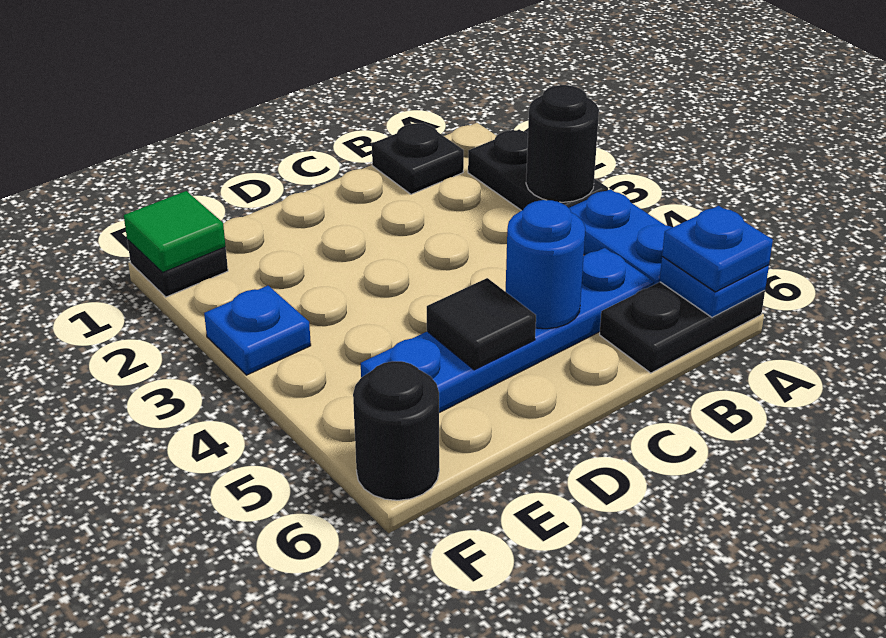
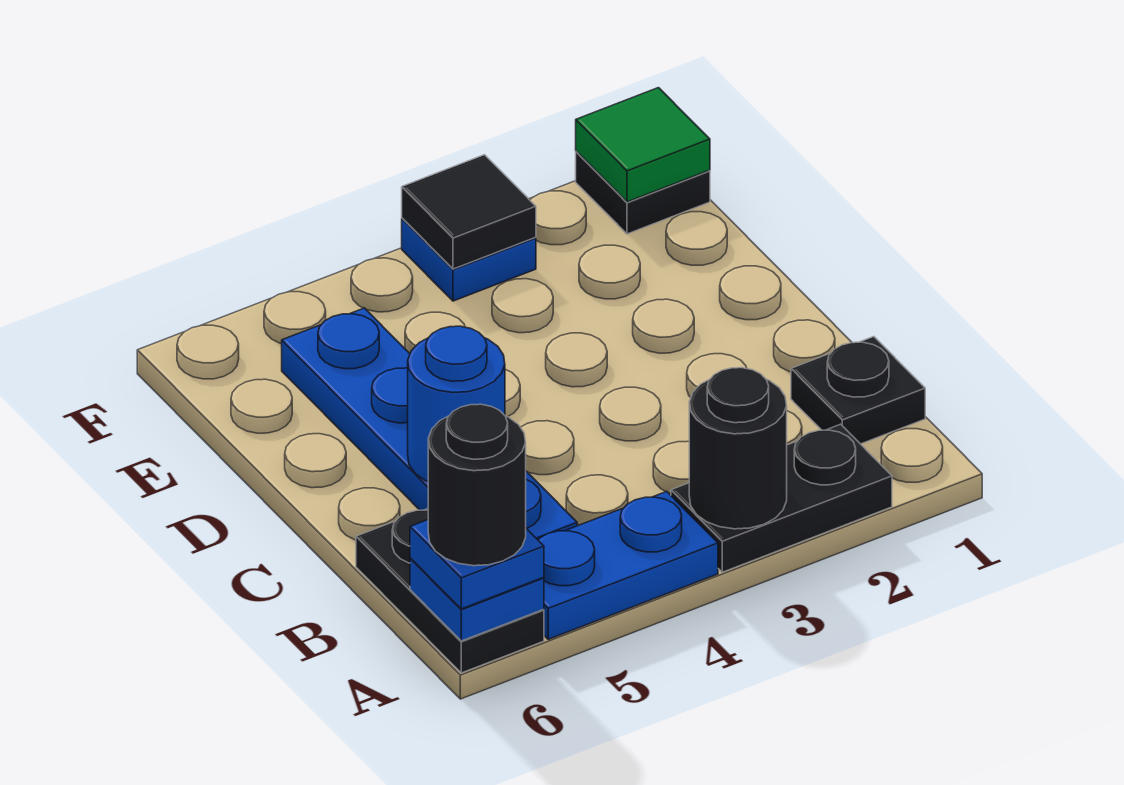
black 1x1 tile [427,278,536,370] -> black 1x1 tile moved to [402,155,536,269]
black 1x1 round brick [353,361,439,500] -> black 1x1 round brick moved to [428,404,526,566]

